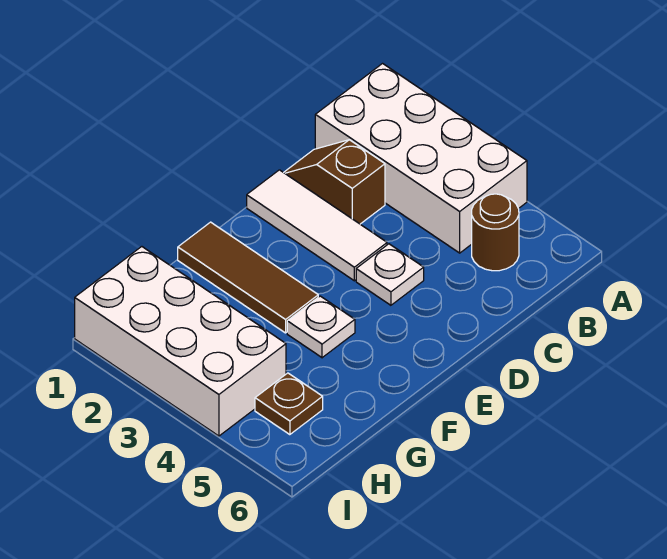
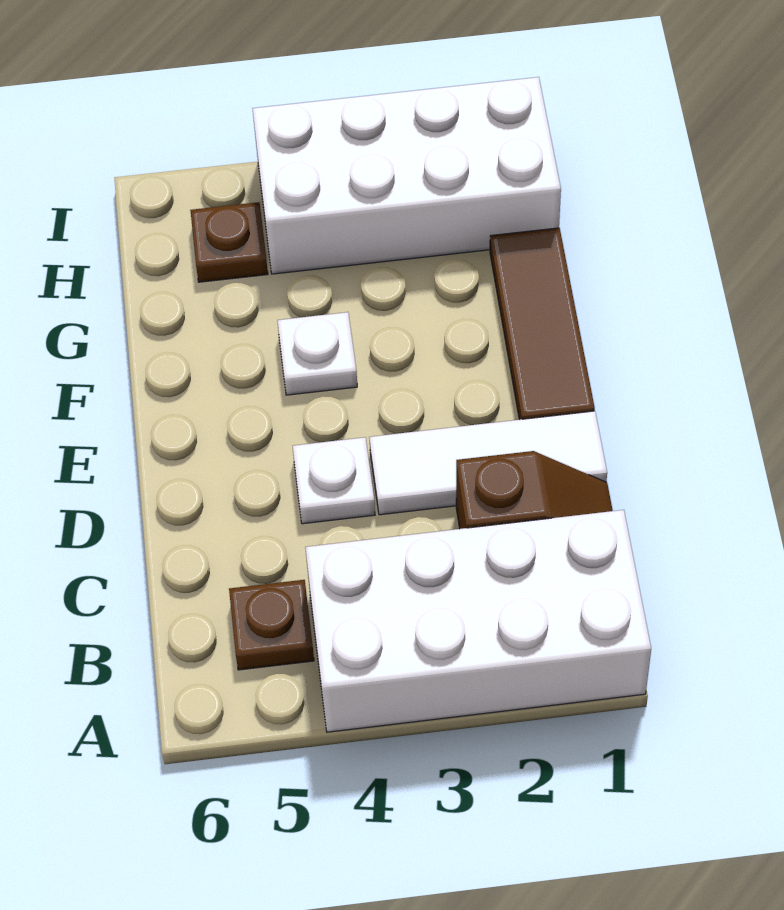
brown 1x1 round brick [472,194,519,271] -> brown 1x1 plate [229,580,314,670]
brown 1x3 tile [178,222,318,333] -> brown 1x3 tile turned to [490,228,595,420]

